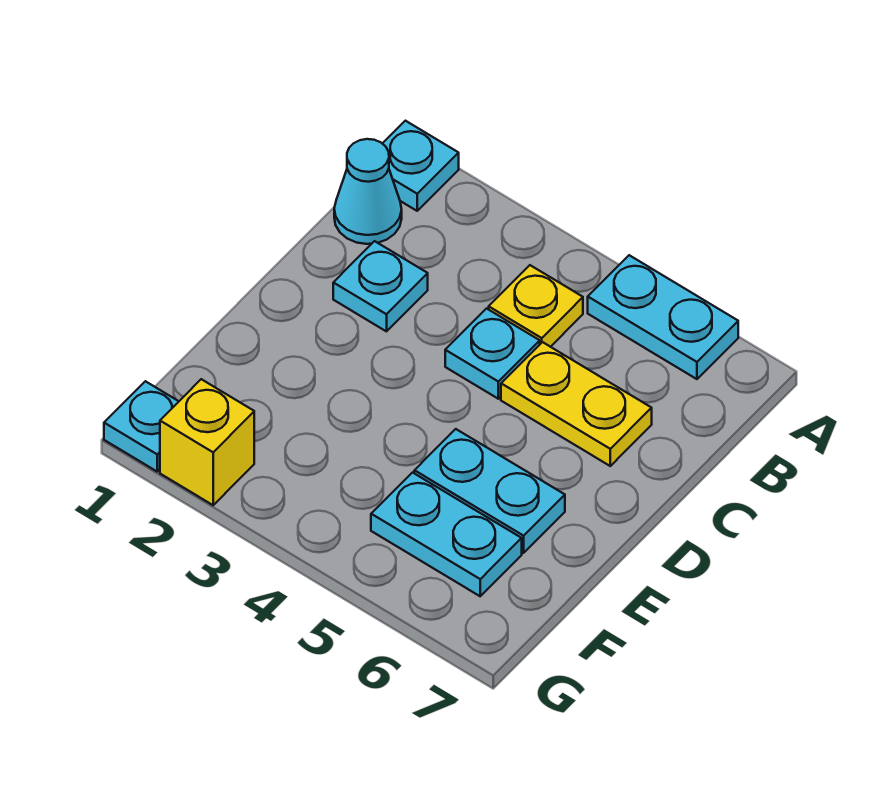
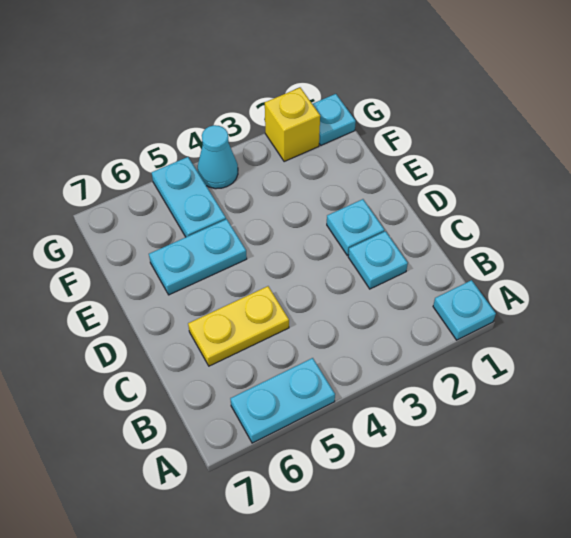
cyan 1x1 cone [334,139,402,244] -> cyan 1x1 cone moved to [198,125,238,189]
yellow 1x1 plate [489,265,583,347] -> none
cyan 1x1 plate [445,309,540,399] -> cyan 1x1 plate moved to [327,199,384,255]
cyan 1x2 plate [371,473,522,596] -> cyan 1x2 plate turned to [152,157,226,237]

